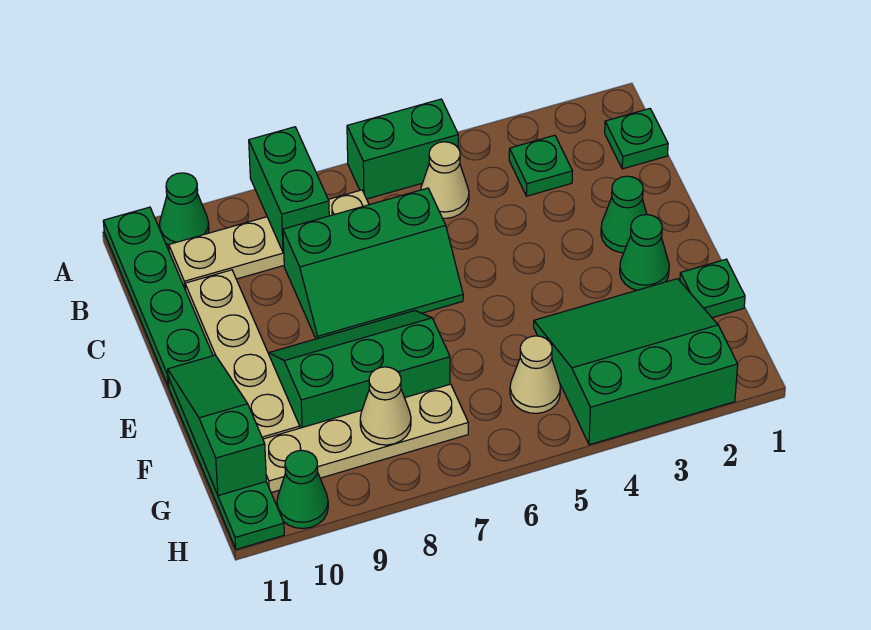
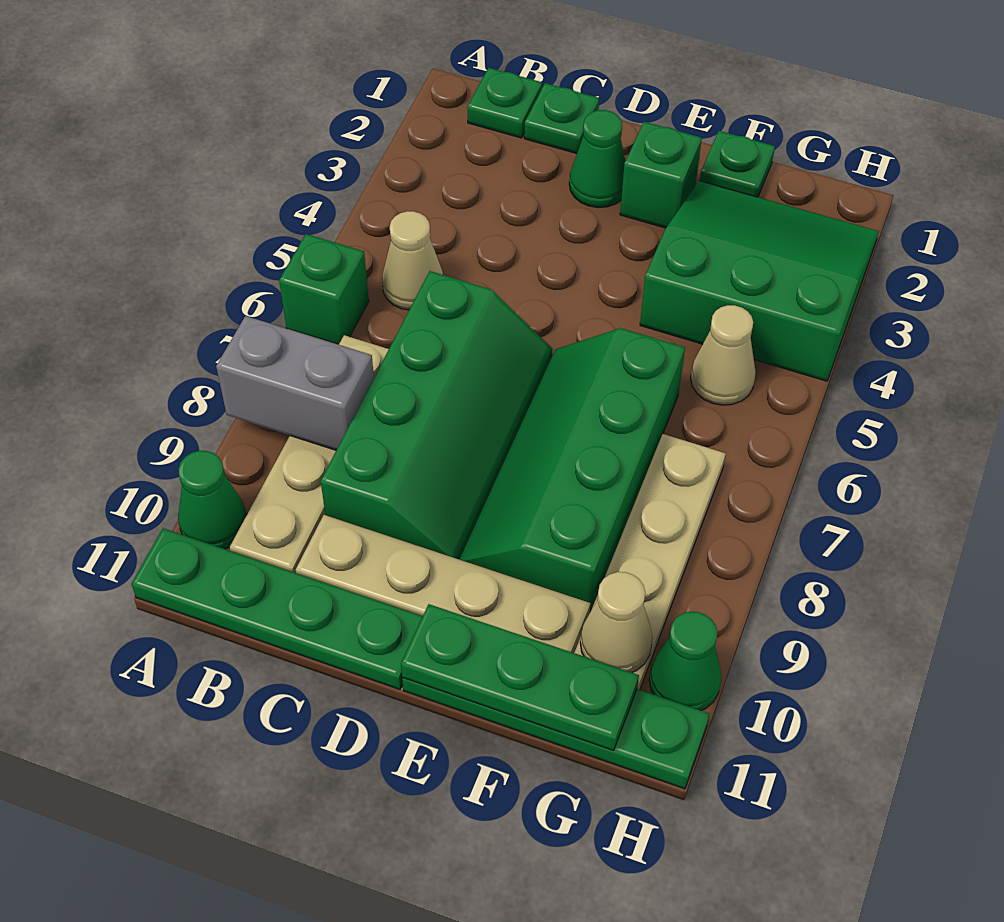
green 1x2 brick [347,99,458,199] -> green 1x1 brick [279,234,369,345]
green 1x2 brick [249,127,329,253] -> grey 1x2 brick [216,316,374,450]
green 1x1 plate [509,135,572,196] -> green 1x1 plate moved to [524,83,599,154]
green 2x3 slope [283,188,463,339] -> green 2x4 slope [321,271,552,559]
green 1x1 cone [620,215,669,290] -> green 1x1 brick [620,122,702,228]
green 2x3 slope [269,311,450,428] -> green 2x4 slope [459,328,685,612]
green 1x3 slope [168,355,266,496] -> green 1x3 plate [401,604,639,750]
green 3x3 slope [534,279,738,445] -> green 3x3 slope turned to [640,181,879,381]
tan 1x1 cone [360,367,411,445] -> tan 1x1 cone moved to [580,572,652,673]

